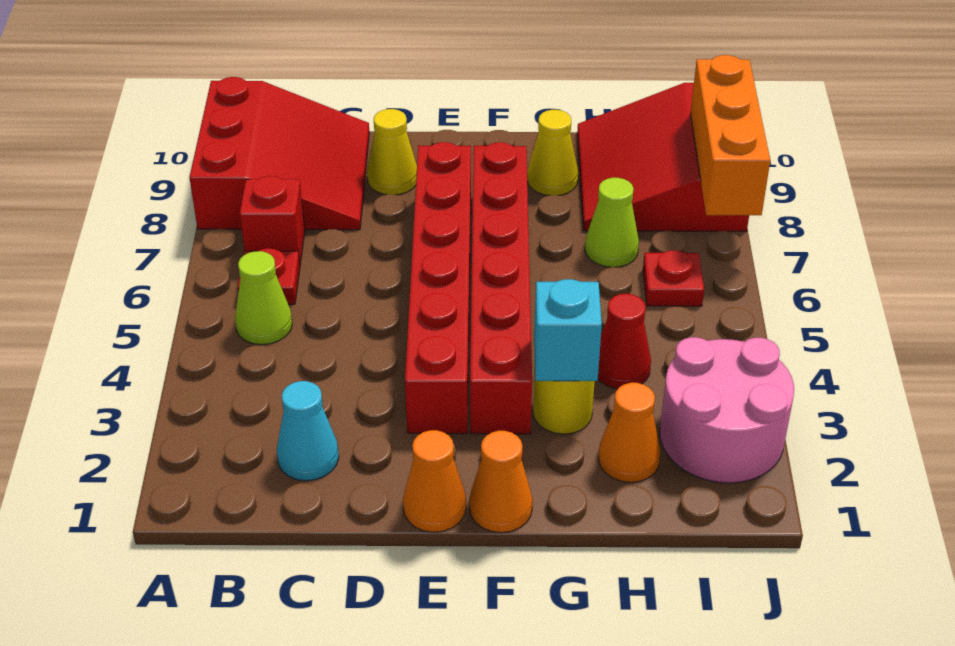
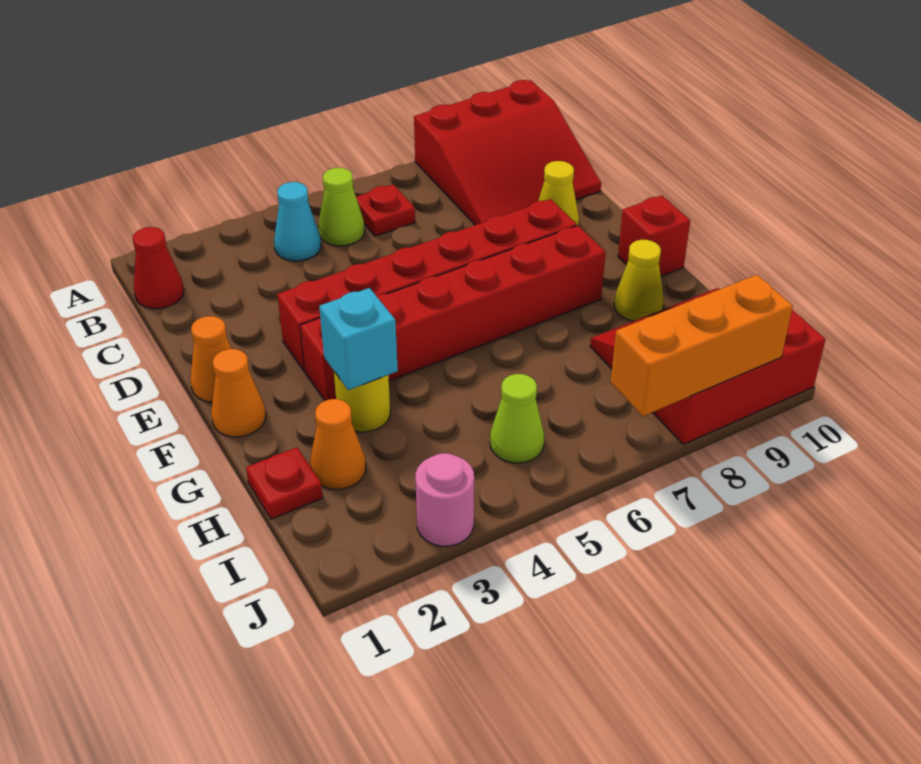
red 1x1 brick [240,176,305,264] -> red 1x1 brick moved to [618,195,690,276]
cyan 1x1 cone [277,381,339,481] -> cyan 1x1 cone moved to [274,182,321,261]
red 1x1 cone [598,294,651,389] -> red 1x1 cone moved to [133,227,184,309]
lime 1x1 cone [585,178,639,267] -> lime 1x1 cone moved to [490,374,544,463]
pink 2x2 round brick [660,337,794,483] -> pink 1x1 round brick [415,453,474,546]
red 1x1 plate [643,250,704,306] -> red 1x1 plate moved to [246,447,323,519]

